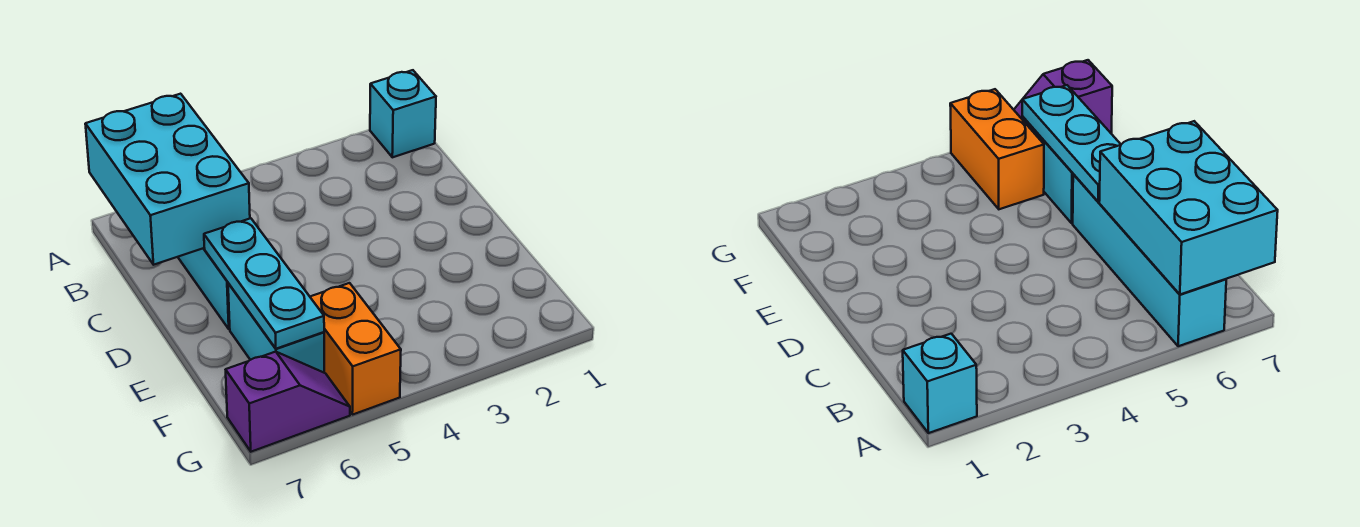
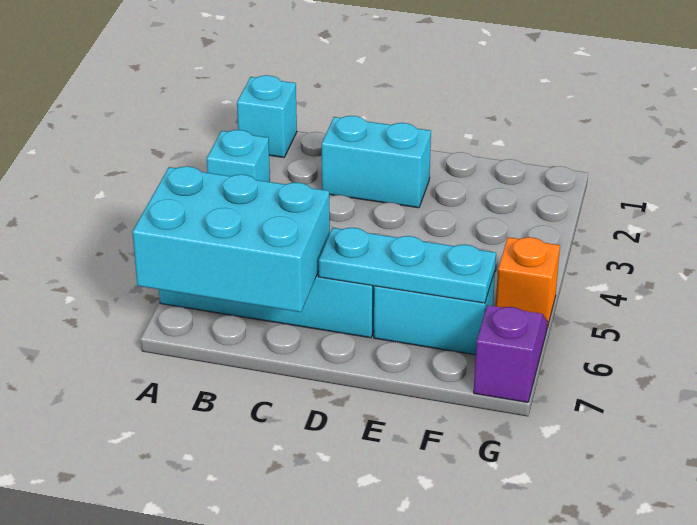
none -> cyan 1x1 brick [207,130,270,182]
none -> cyan 1x2 brick [322,116,431,208]
orange 1x2 brick [310,283,401,415] -> orange 1x1 brick [496,237,560,327]

